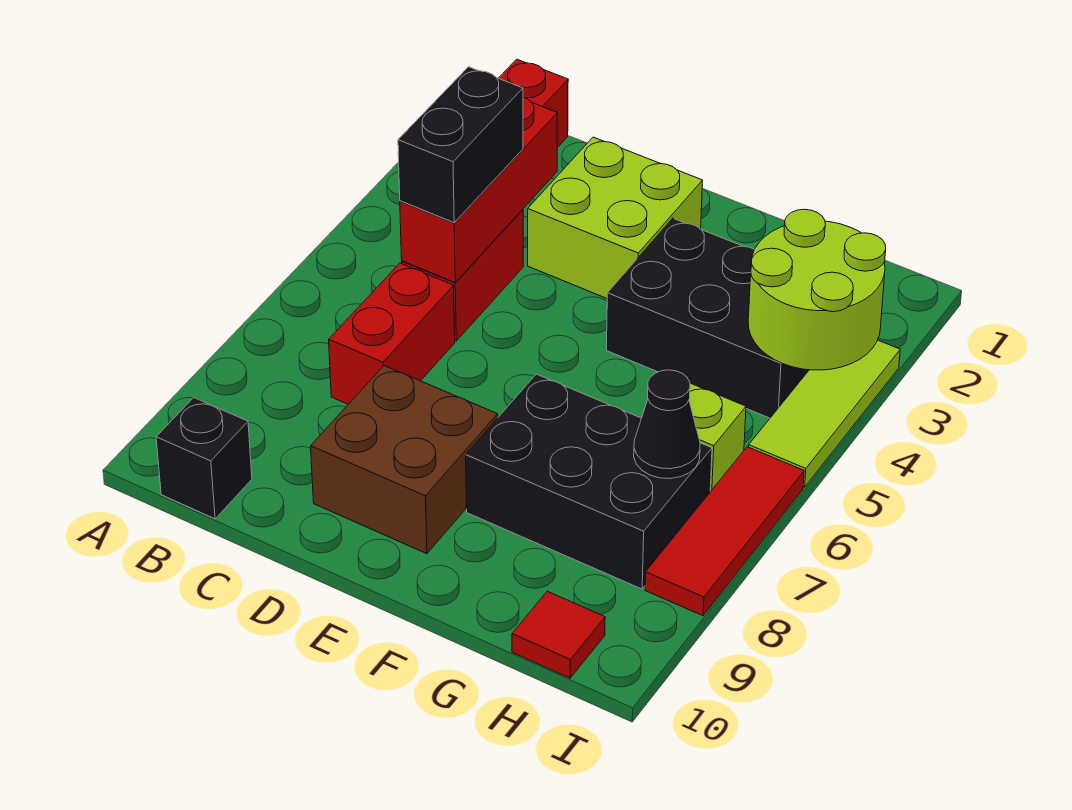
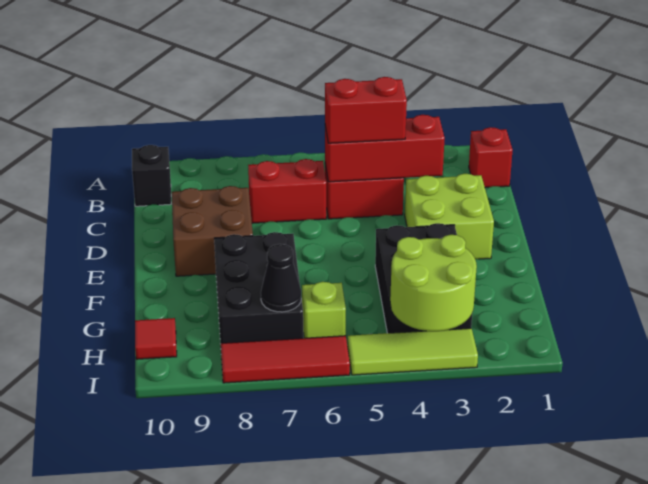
black 1x2 brick [398,67,523,223] -> red 1x2 brick [325,77,407,143]

